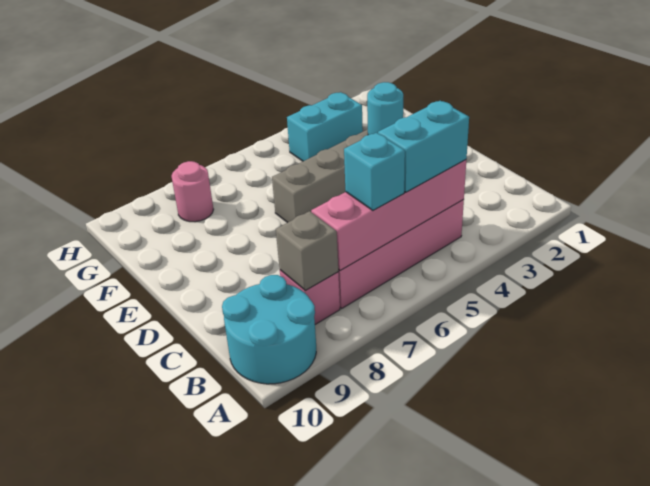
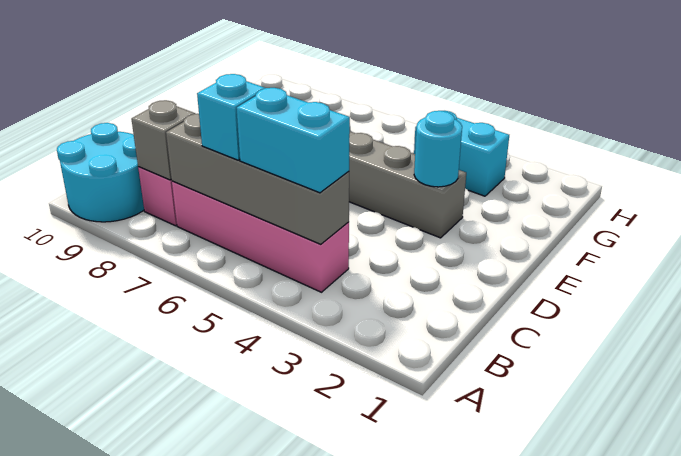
pink 1x4 brick [311,160,466,271] -> grey 1x4 brick [166,114,349,244]
pink 1x1 round brick [172,161,213,222] -> none

